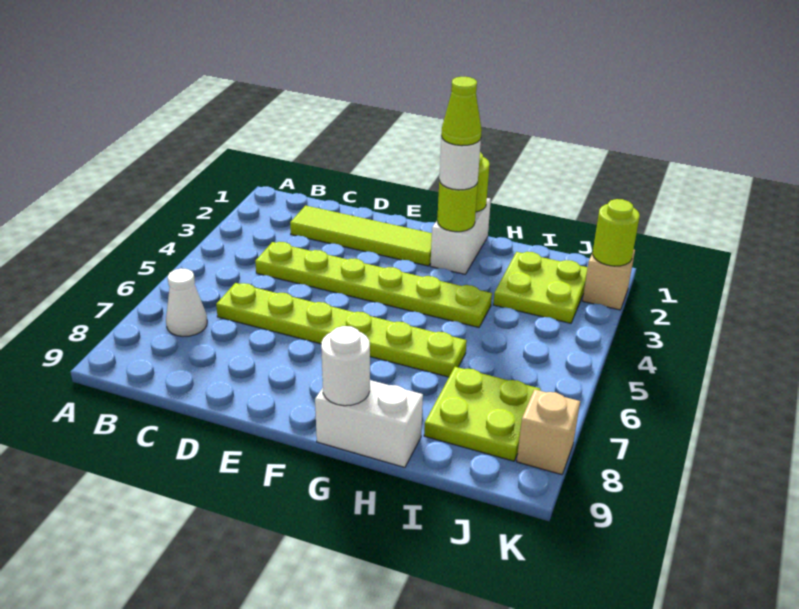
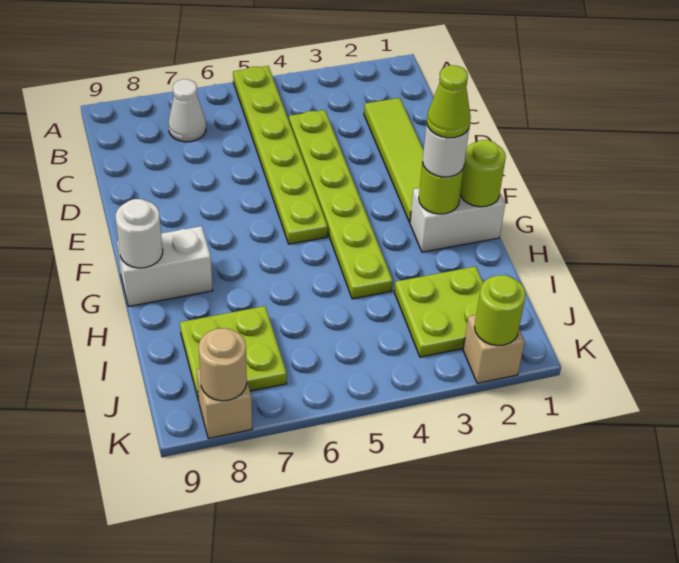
lime 1x6 plate [216,283,467,377] -> lime 1x6 plate moved to [233,66,328,244]
white 1x2 brick [315,380,423,467] -> white 1x2 brick turned to [117,226,213,306]
none -> tan 1x1 round brick [199,328,247,401]

